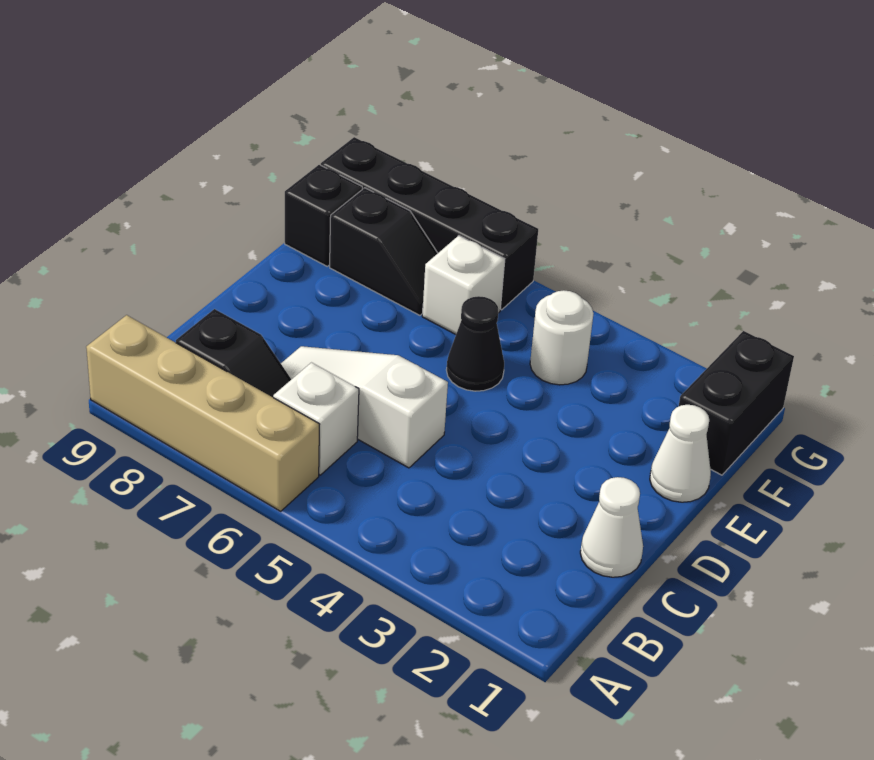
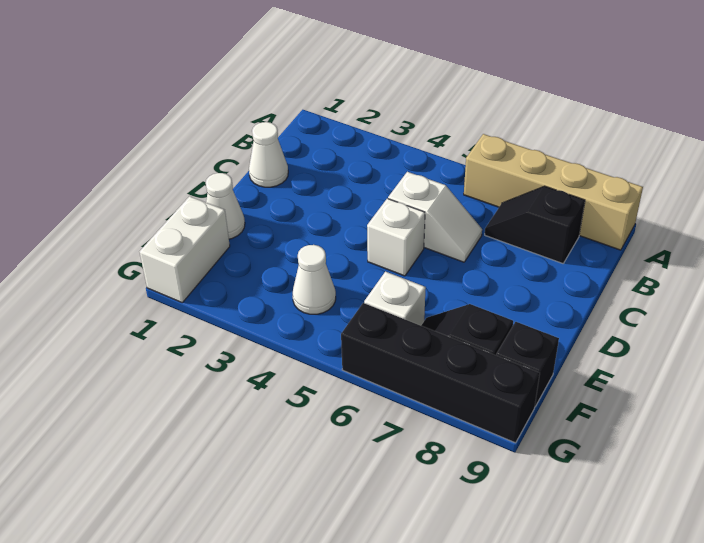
white 1x1 brick [273,363,359,475] -> white 1x1 brick moved to [367,199,425,276]
white 1x3 slope [281,346,448,468] -> white 1x2 slope [388,172,482,262]
black 1x1 cone [446,296,504,391] -> none
black 1x2 brick [679,331,794,475] -> white 1x2 brick [140,196,230,302]
white 1x1 round brick [530,290,594,385] -> white 1x1 cone [293,245,336,314]

